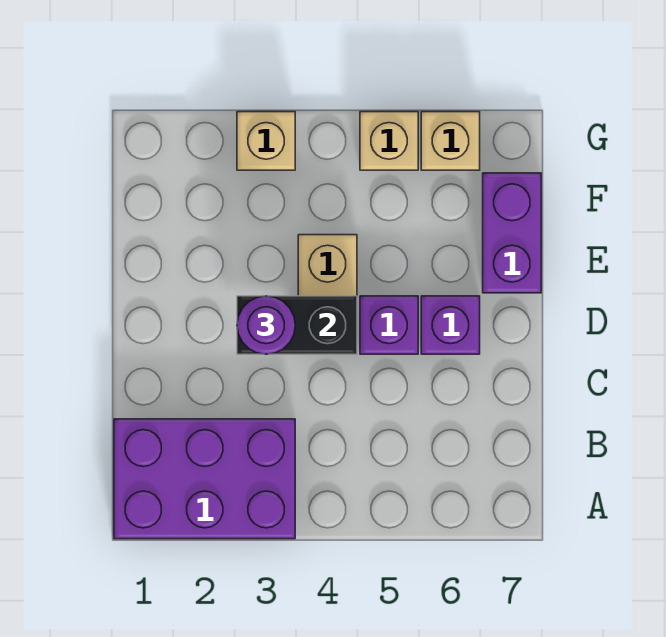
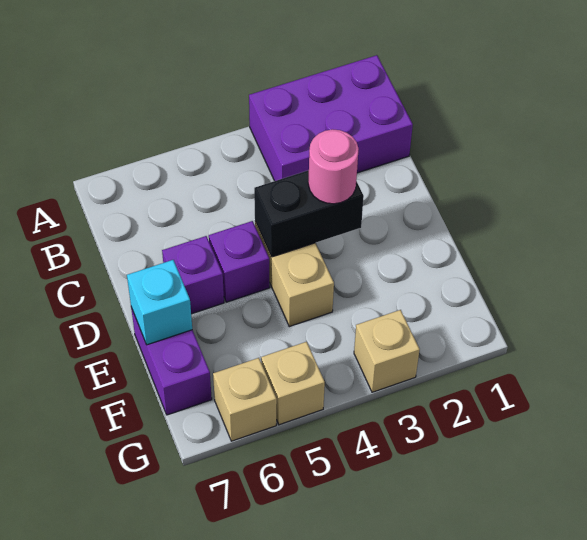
purple 1x1 round brick [237,296,295,354] -> pink 1x1 round brick [308,129,359,204]
none -> cyan 1x1 brick [127,260,192,345]

